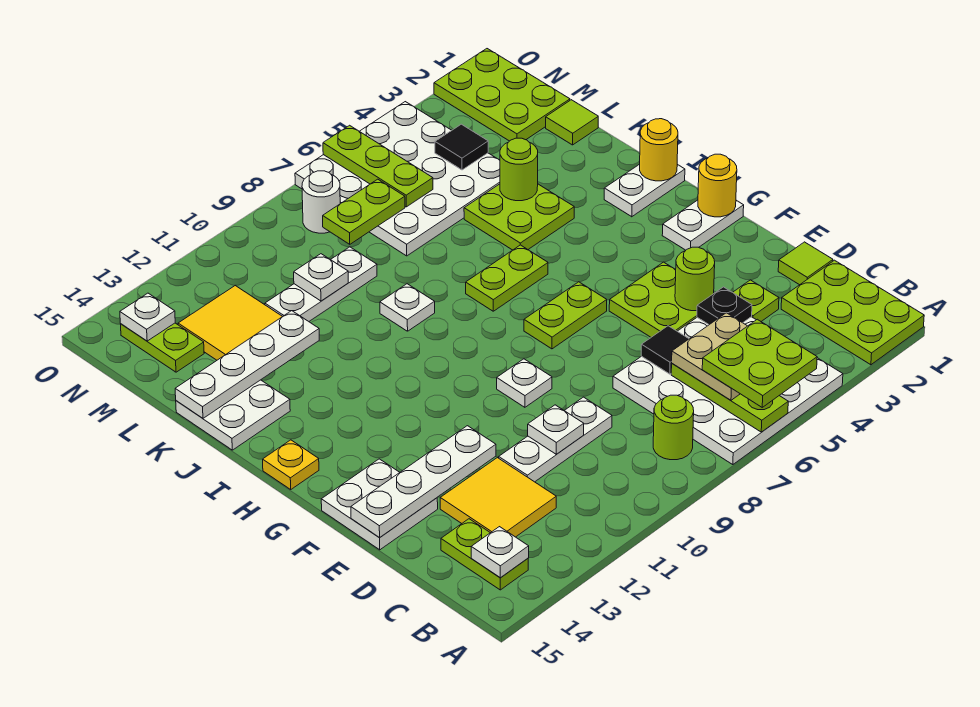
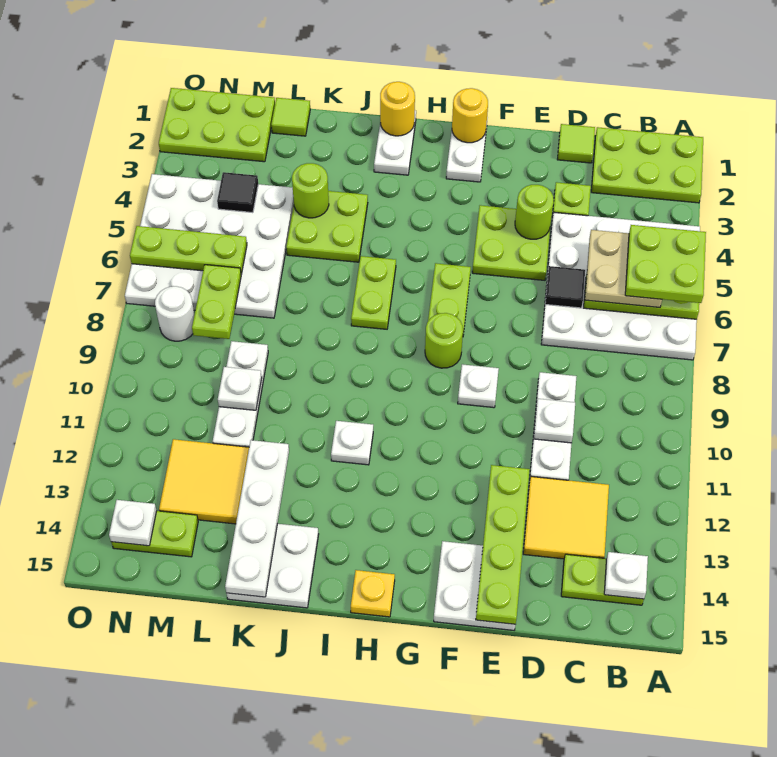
lime 1x1 round brick [653,395,694,460] -> lime 1x1 round brick moved to [425,313,463,368]
black 1x1 plate [697,287,752,325] -> none
white 1x4 plate [351,426,496,538] -> lime 1x4 plate [476,465,530,624]
white 1x1 plate [380,284,435,331] -> white 1x1 plate moved to [331,421,373,465]

